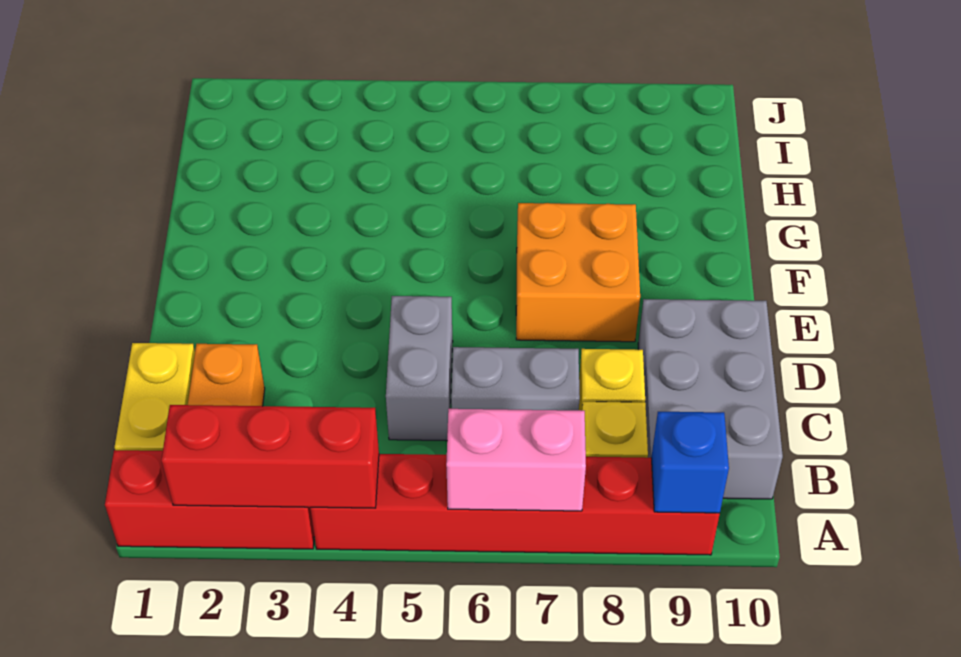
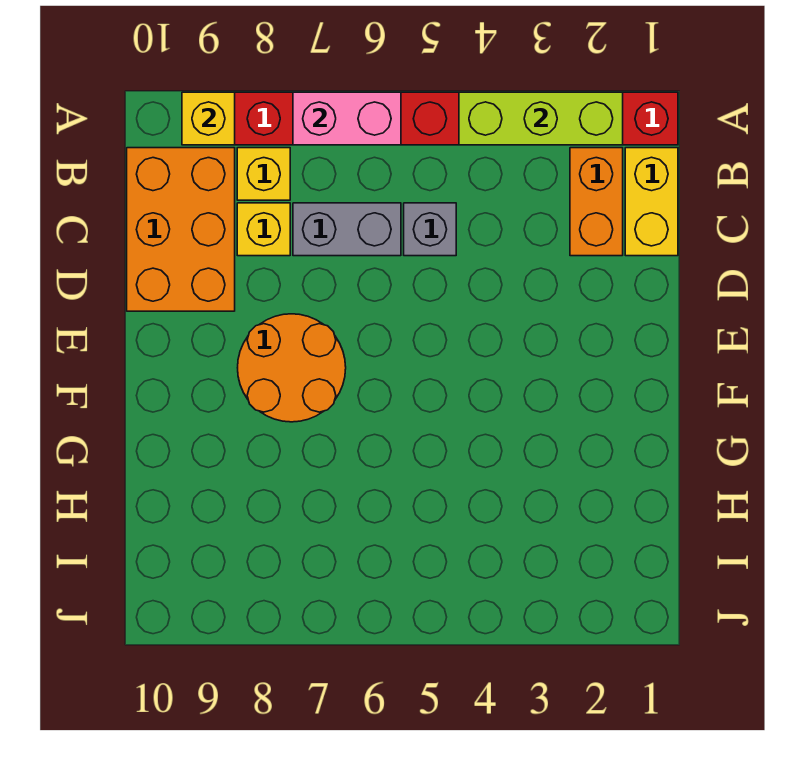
red 1x3 brick [161,405,379,508] -> lime 1x3 brick [459,92,623,145]
blue 1x1 brick [651,412,729,513] -> yellow 1x1 brick [182,92,235,145]
grey 2x3 brick [638,299,783,499] -> orange 2x3 brick [127,148,235,311]
grey 1x2 brick [386,296,453,441] -> grey 1x1 brick [404,203,456,256]
orange 2x2 brick [516,203,640,342] -> orange 2x2 round brick [238,314,346,422]

